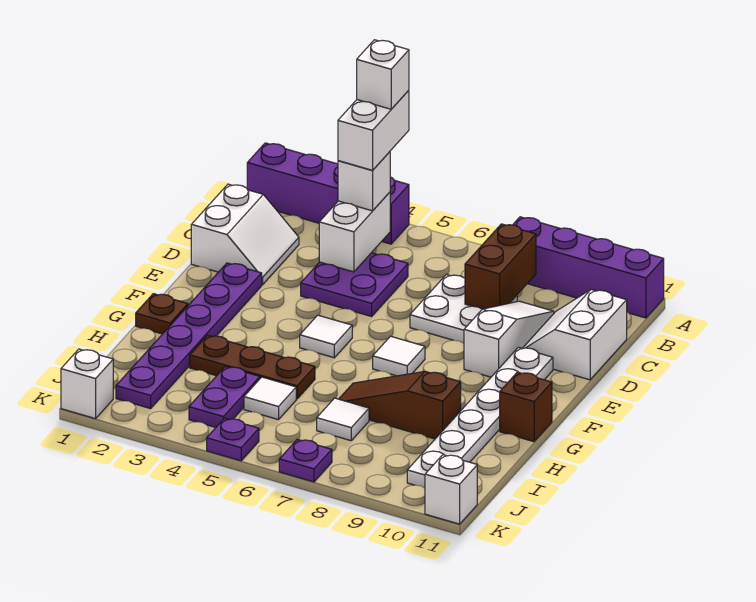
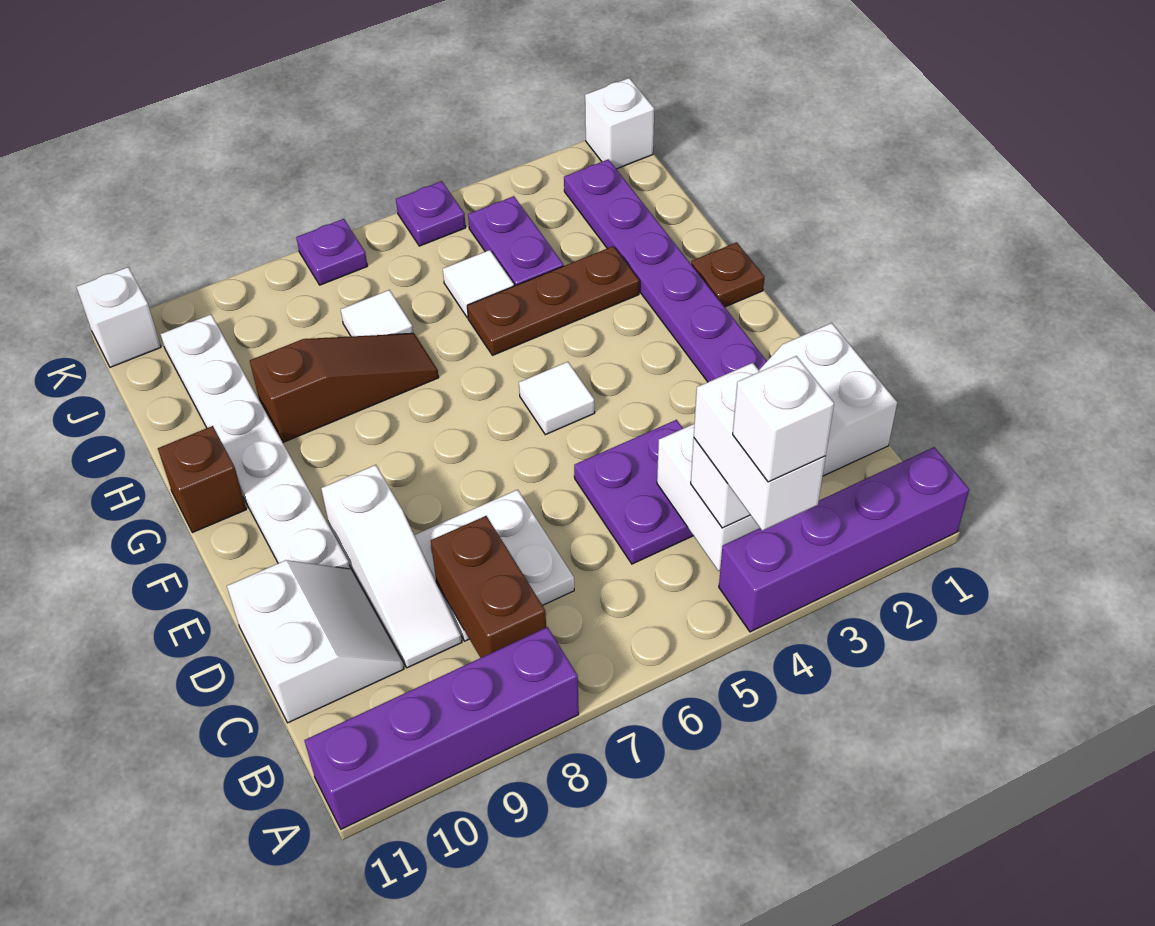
white 1x1 tile [373,336,425,376] -> none

